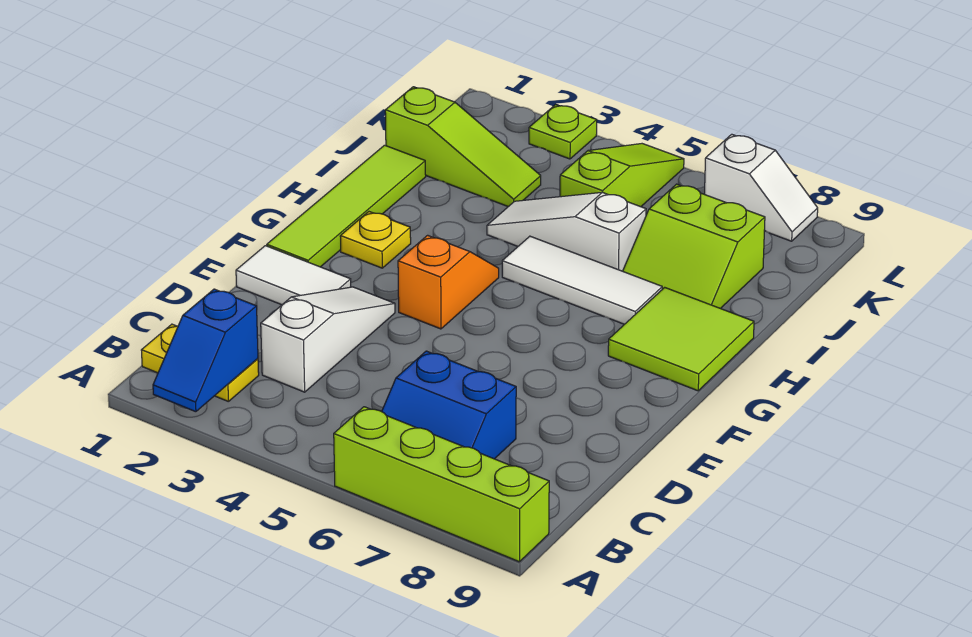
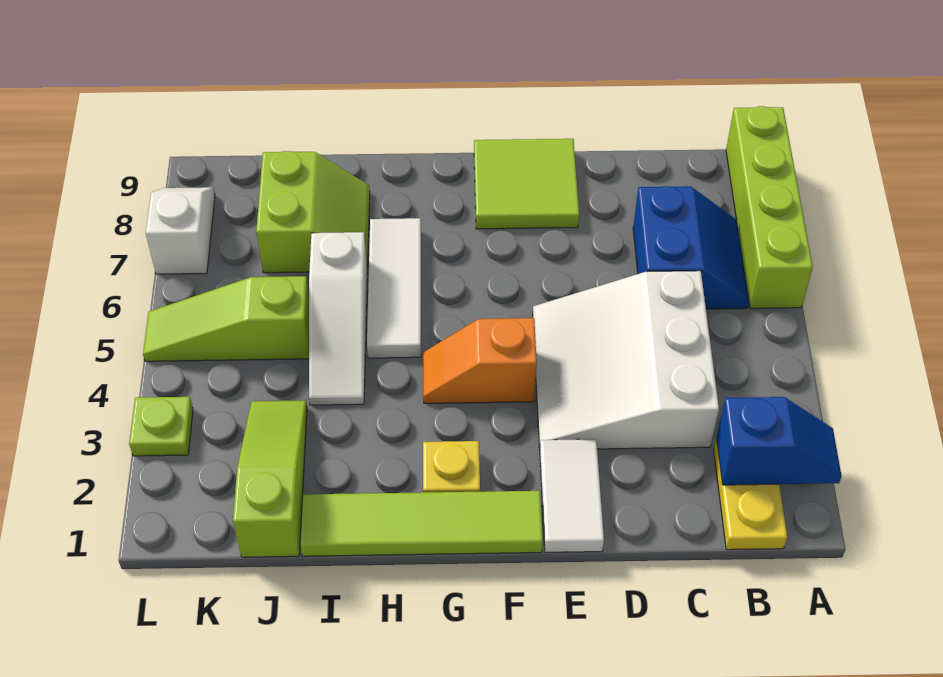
white 1x3 slope [261,287,395,392] -> white 3x3 slope [533,271,719,449]
lime 2x2 tile [608,287,754,391] -> lime 2x2 tile moved to [474,139,579,229]

